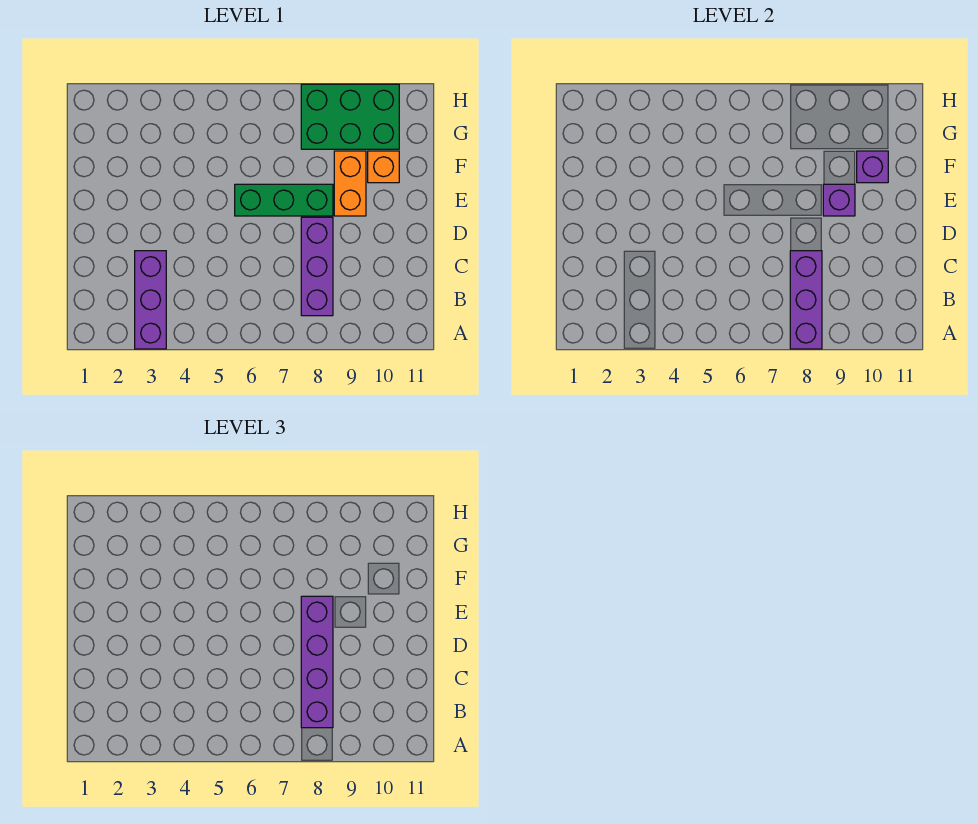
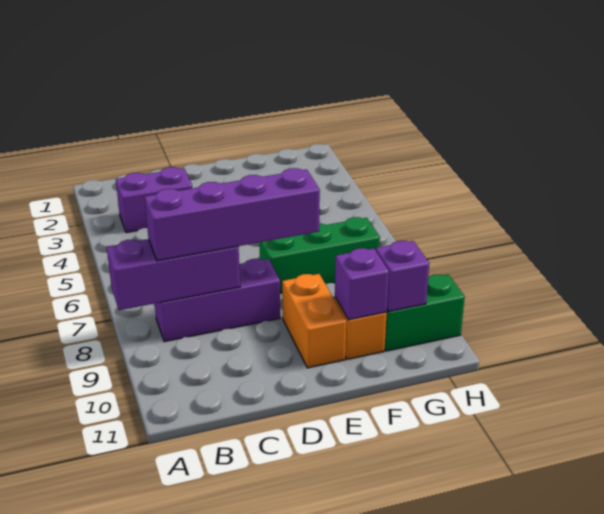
purple 1x3 brick [135,251,166,349] -> purple 1x2 brick [116,167,192,233]
green 1x3 brick [235,184,333,216] -> green 1x3 brick turned to [259,217,380,293]
orange 1x2 brick [334,151,366,216] -> orange 1x2 brick turned to [282,274,346,368]
purple 1x1 brick [823,184,855,216] -> purple 1x1 brick moved to [376,241,429,311]
green 2x3 brick [301,84,399,149] -> green 1x2 brick [385,274,465,351]

